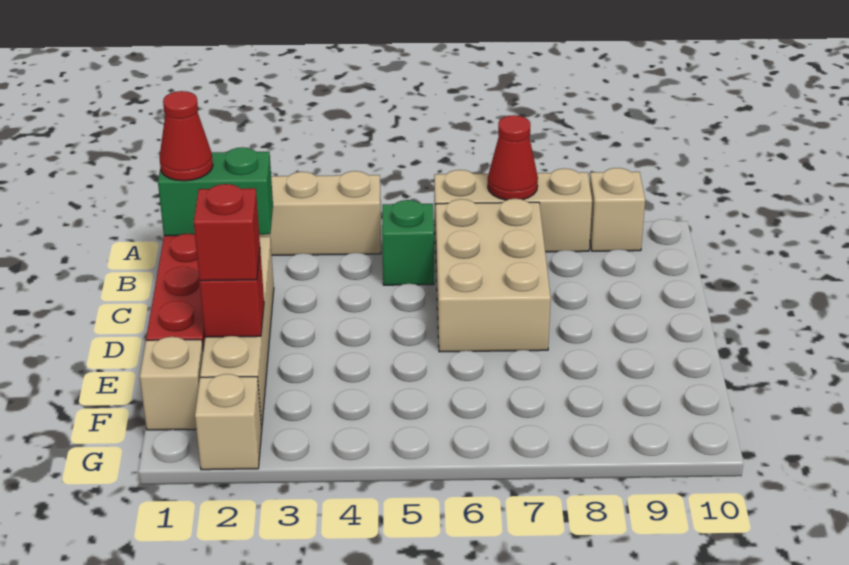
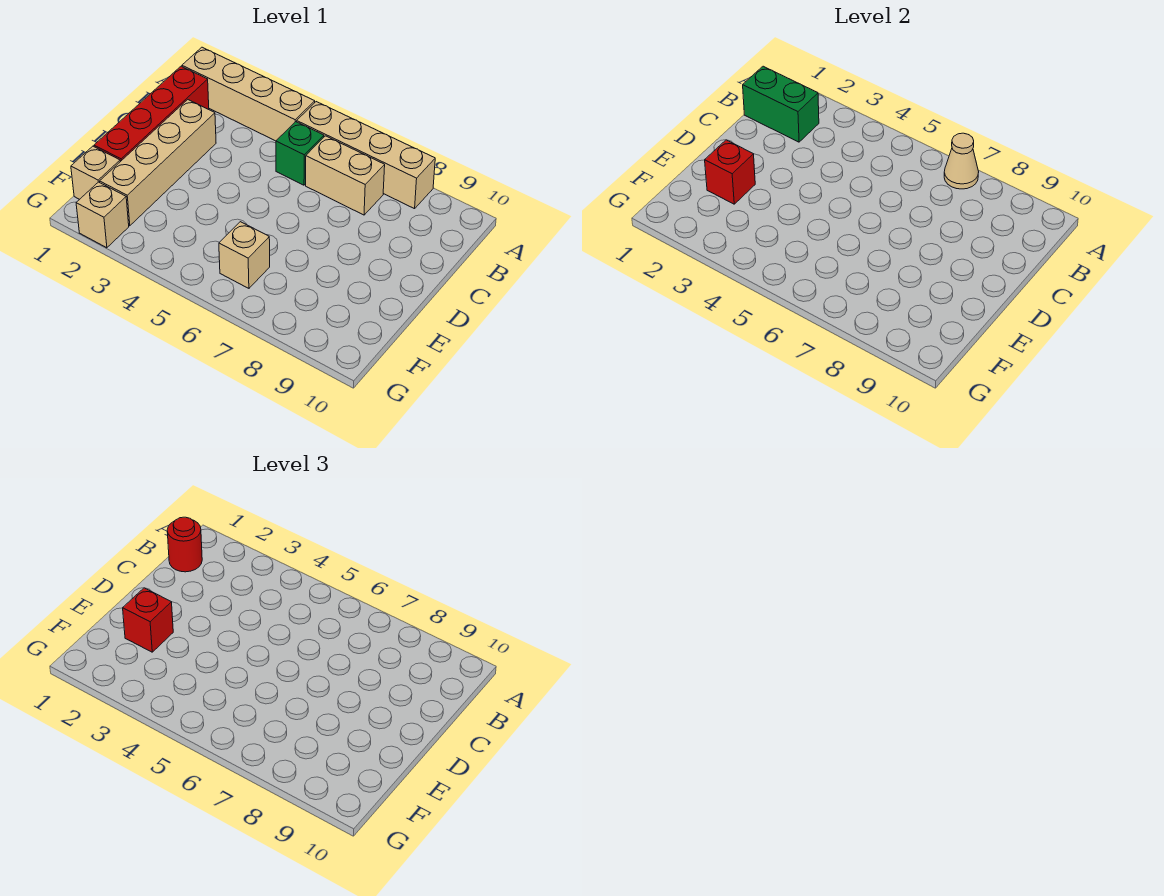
tan 1x3 brick [434,168,592,253] -> tan 1x4 brick [297,102,435,209]
red 1x1 cone [488,115,538,200] -> tan 1x1 cone [944,133,979,189]
tan 1x1 brick [590,168,645,251] -> tan 1x1 brick moved to [219,222,270,288]
red 1x1 cone [159,91,213,181] -> red 1x1 round brick [167,517,202,572]
tan 2x3 brick [435,199,551,352] -> tan 1x2 brick [306,136,385,215]

